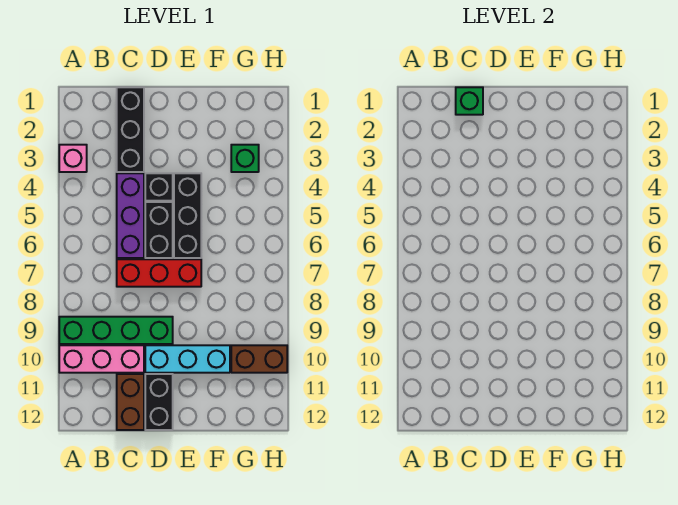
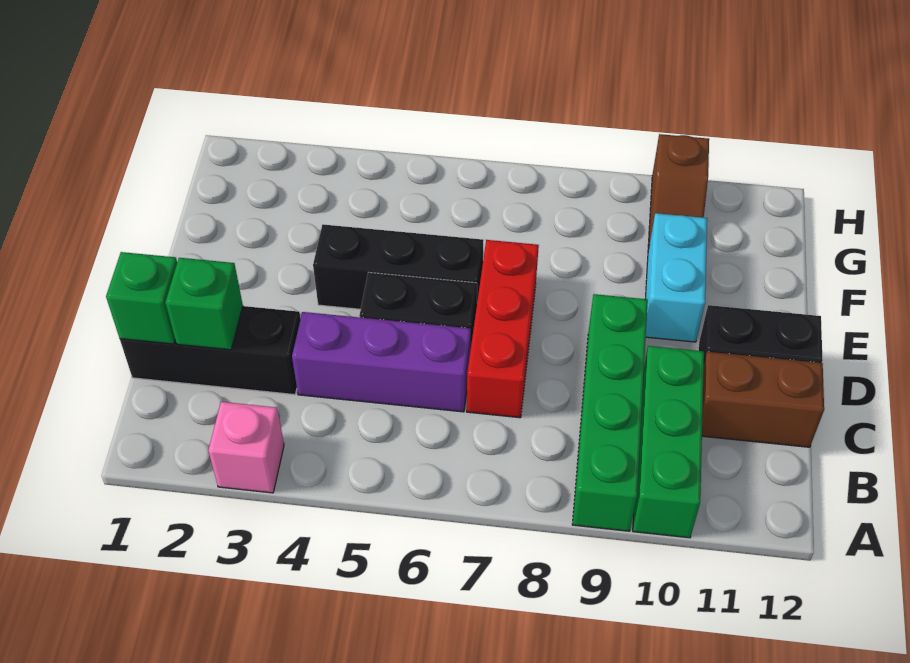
pink 1x3 brick [59,345,144,373] -> green 1x3 brick [633,346,704,538]
black 1x1 brick [145,173,173,201] -> none
cyan 1x3 brick [145,345,230,373] -> cyan 1x2 brick [645,213,707,342]
green 1x1 brick [231,145,259,172] -> green 1x1 brick moved to [165,258,243,350]
brown 1x2 brick [231,345,287,373] -> brown 1x2 slope [648,134,709,251]

